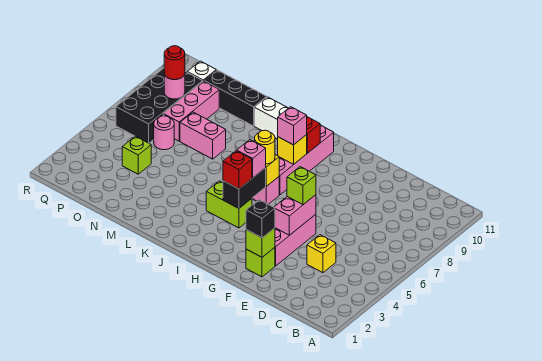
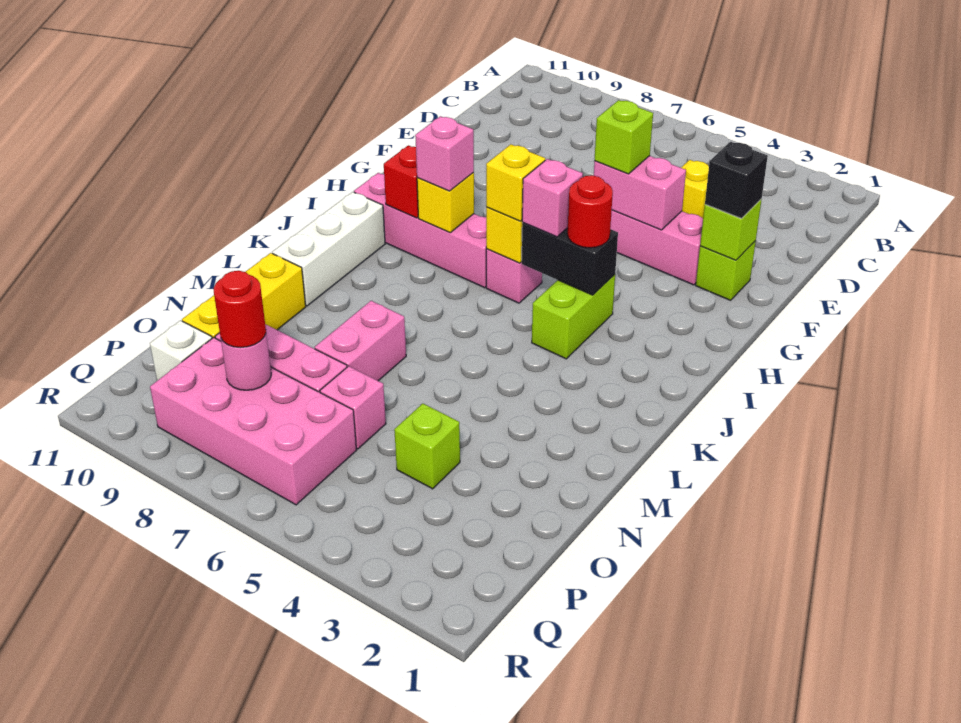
red 1x1 brick [223,151,252,189] -> red 1x1 round brick [567,175,613,248]
yellow 1x1 round brick [255,130,275,164] -> yellow 1x1 brick [486,144,545,221]
black 1x3 brick [204,70,267,126] -> yellow 1x3 brick [182,253,306,338]
pink 1x1 round brick [154,116,174,150] -> pink 1x1 brick [320,366,386,449]
black 2x4 brick [116,68,203,143] -> pink 2x4 brick [150,337,357,505]

